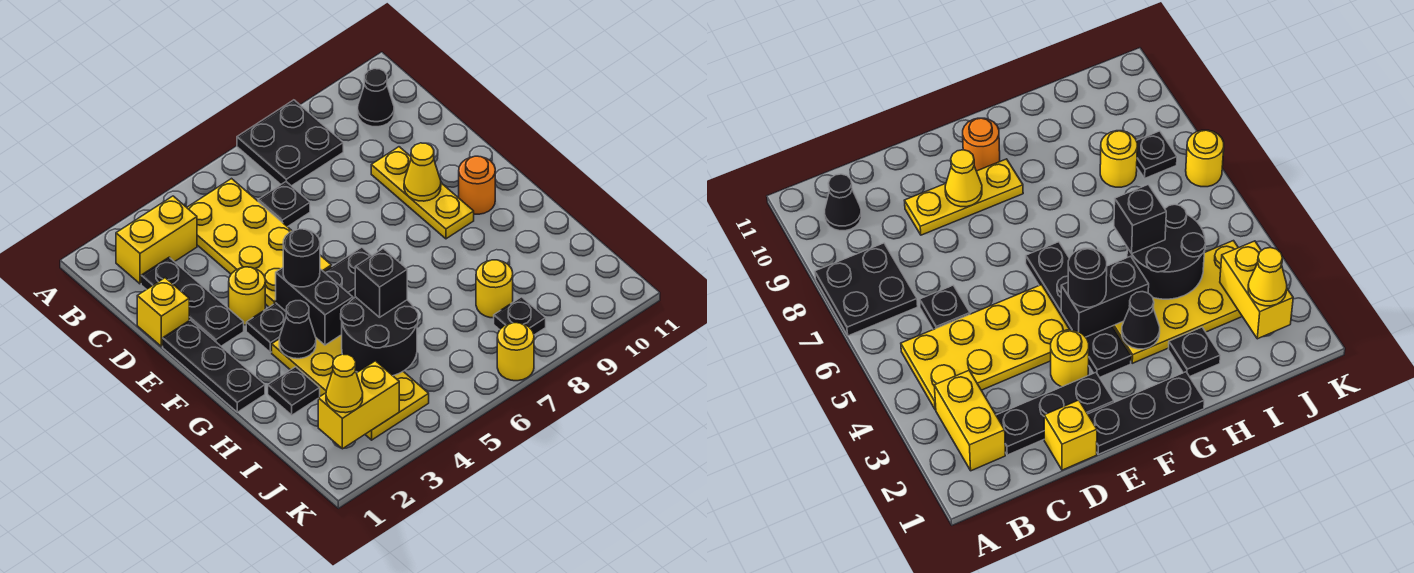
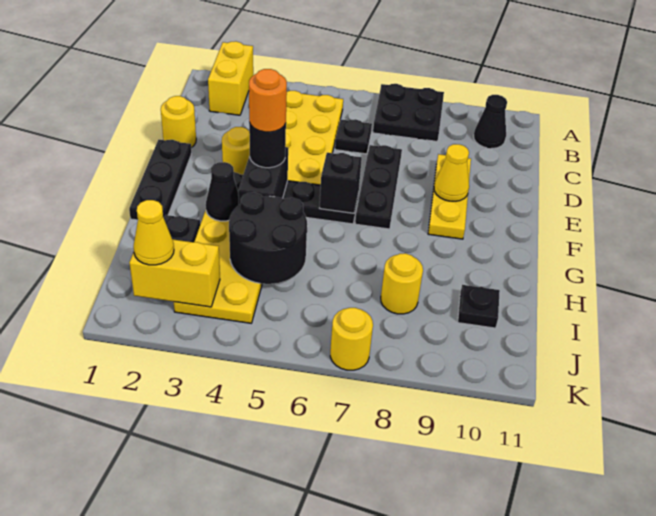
yellow 1x2 brick [116,196,197,284] -> yellow 1x2 brick turned to [208,41,253,115]
black 1x3 plate [141,257,244,346] -> black 1x3 plate moved to [355,145,402,229]
yellow 1x1 brick [137,278,189,347] -> yellow 1x1 round brick [161,96,196,148]
orange 1x1 round brick [459,156,495,214] -> orange 1x1 round brick moved to [249,69,287,132]
black 1x1 brick [355,249,407,317] -> black 1x1 brick moved to [320,153,362,213]
black 1x1 plate [494,297,546,335] -> black 1x1 plate moved to [458,285,500,328]

